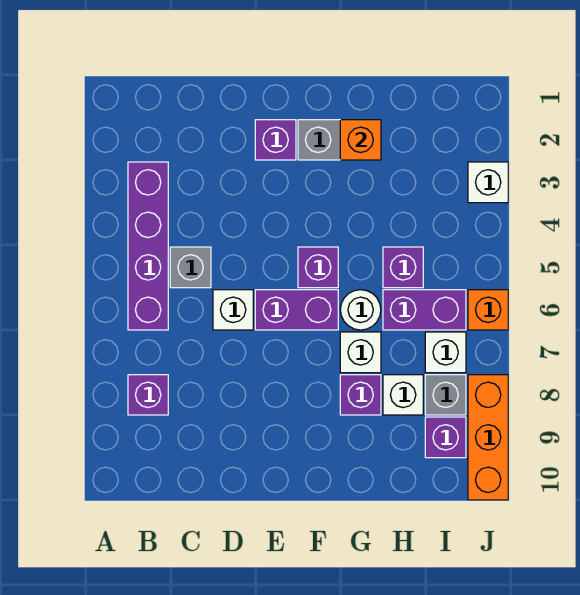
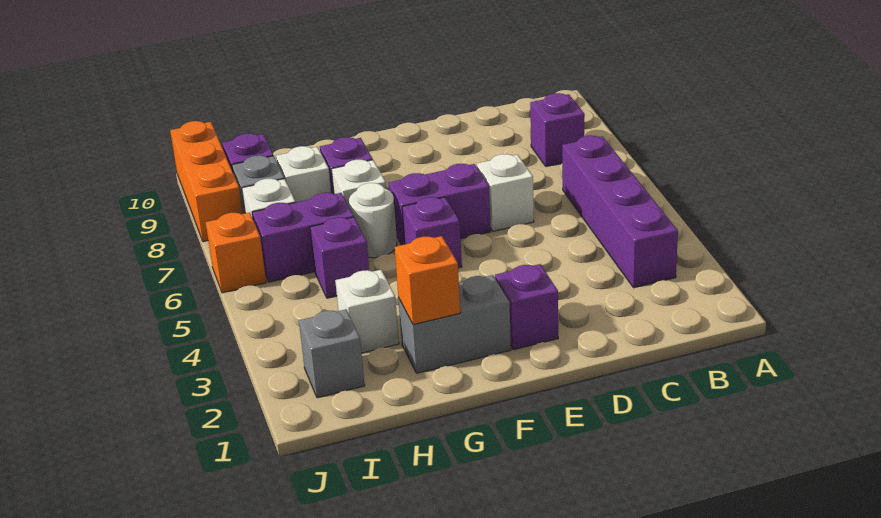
grey 1x1 brick [170,247,211,288] -> grey 1x1 brick moved to [299,309,365,398]
white 1x1 brick [468,162,508,203] -> white 1x1 brick moved to [335,270,399,353]

